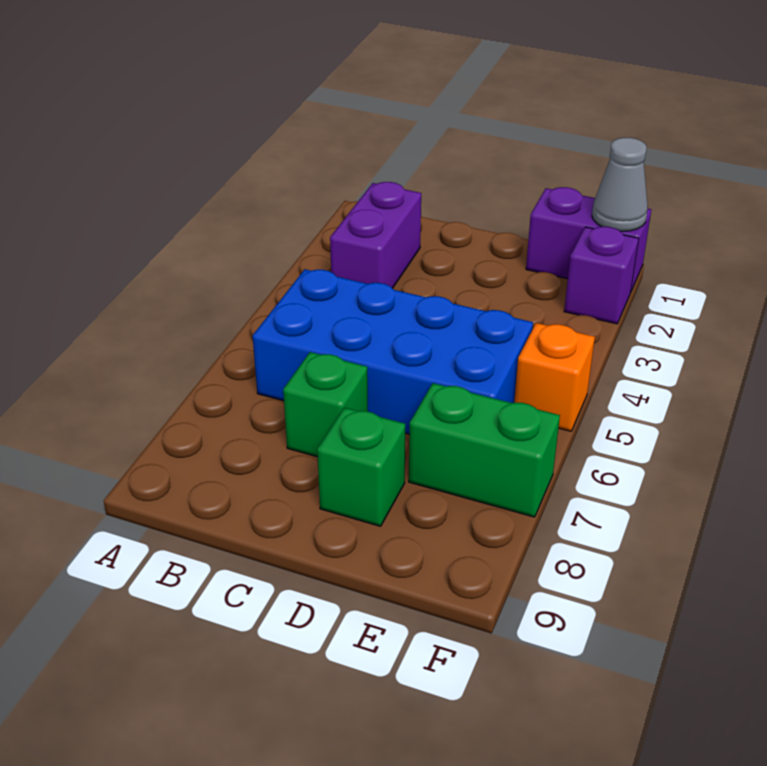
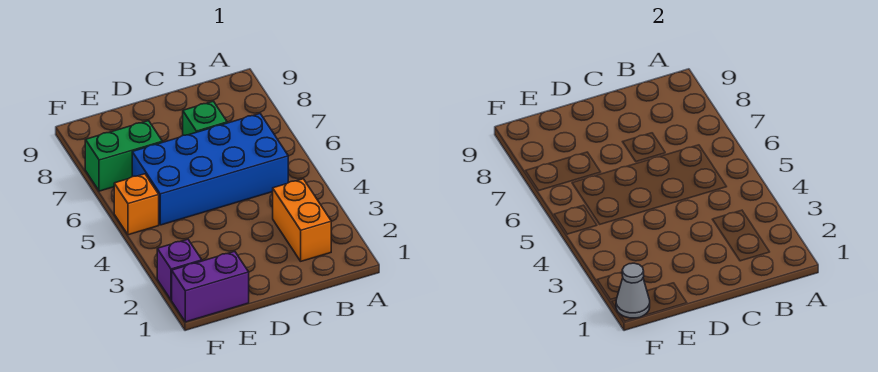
purple 1x2 brick [330,182,421,288] -> orange 1x2 brick [273,179,331,261]
green 1x1 brick [317,408,405,526] -> none

